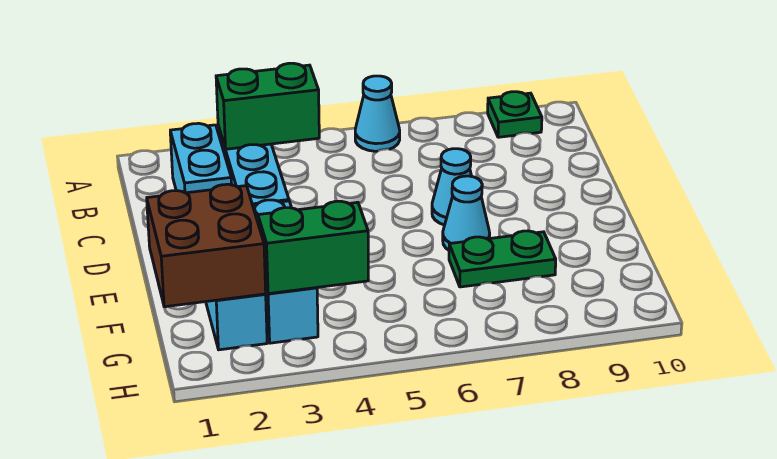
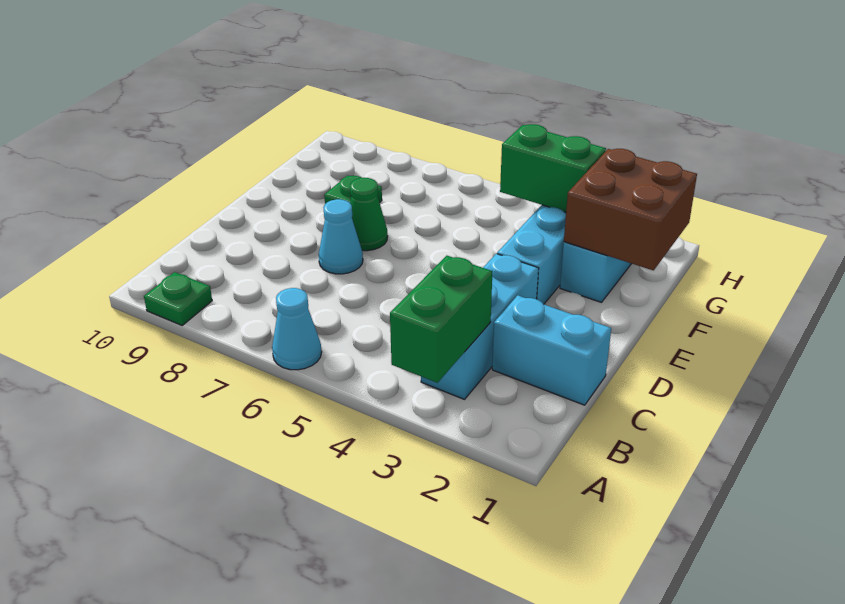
cyan 1x2 brick [170,123,232,193] -> cyan 1x2 brick turned to [492,295,611,405]
green 1x2 brick [216,63,319,149] -> green 1x2 brick turned to [390,256,492,383]
cyan 1x1 cone [443,176,490,250] -> green 1x1 cone [350,178,388,251]
green 1x2 plate [449,231,556,287] -> green 1x1 plate [324,176,382,204]

